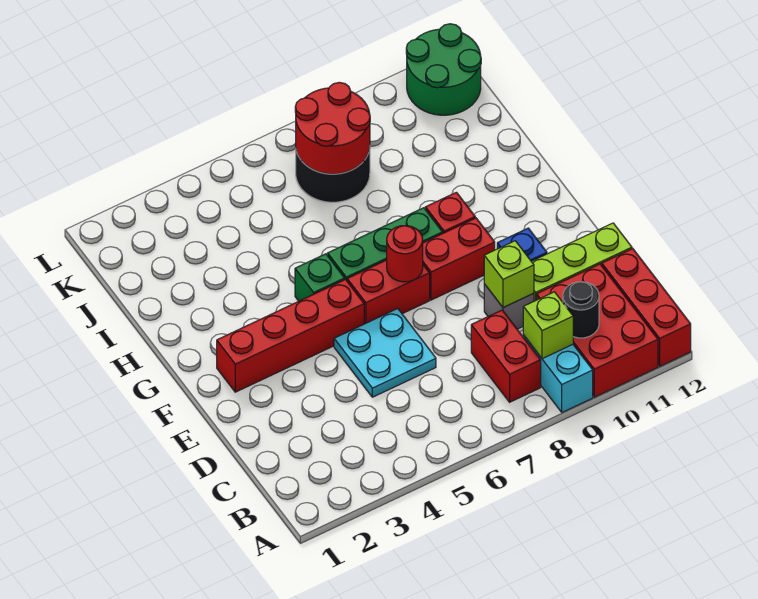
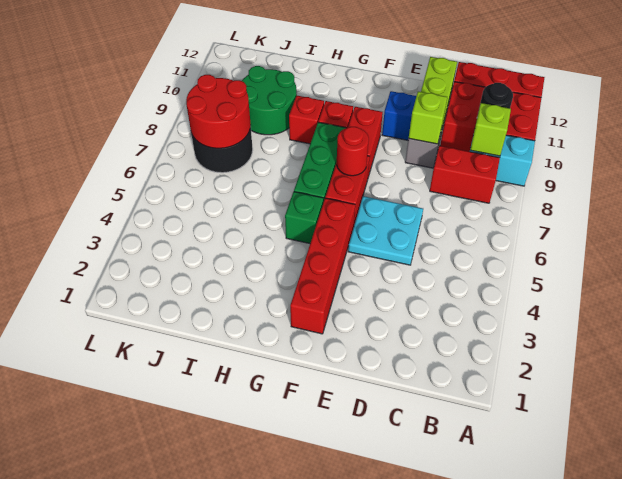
none -> red 1x1 brick [289,96,324,144]
green 2x2 round brick [406,24,481,115] -> green 2x2 round brick moved to [242,66,297,135]

